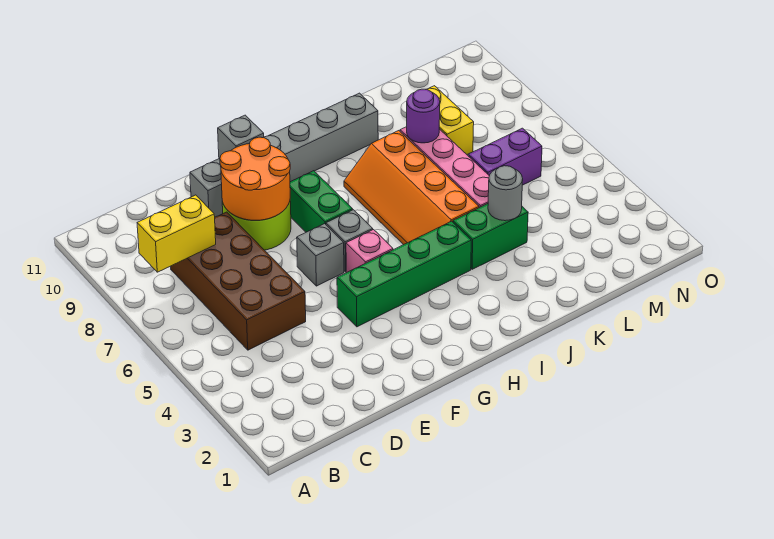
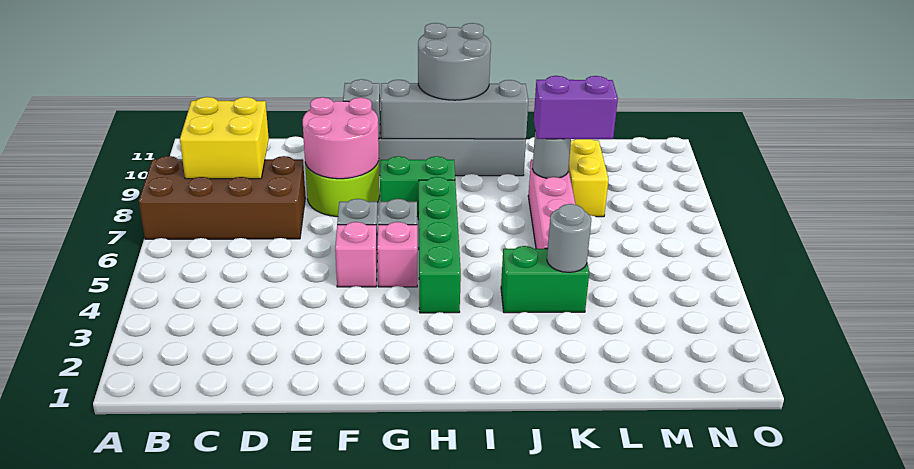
yellow 1x2 brick [137,195,216,272] -> yellow 2x2 brick [180,97,269,179]
brown 2x4 brick [171,212,306,350] -> brown 2x4 brick turned to [139,156,305,239]
orange 2x2 round brick [220,137,290,220] -> pink 2x2 round brick [303,97,379,179]
green 1x4 brick [337,221,471,327] -> green 1x4 brick turned to [418,177,461,313]
none -> pink 1x1 brick [335,222,377,287]
green 1x2 brick [290,171,353,232] -> green 1x2 brick turned to [380,156,455,217]
none -> grey 1x4 brick [381,80,528,139]
none -> grey 2x2 round brick [418,23,491,100]
orange 2x4 slope [344,131,479,245] -> none
purple 1x1 round brick [407,89,440,143] -> grey 1x1 round brick [532,131,571,178]
purple 1x2 brick [468,128,542,185] -> purple 1x2 brick moved to [534,76,618,139]

